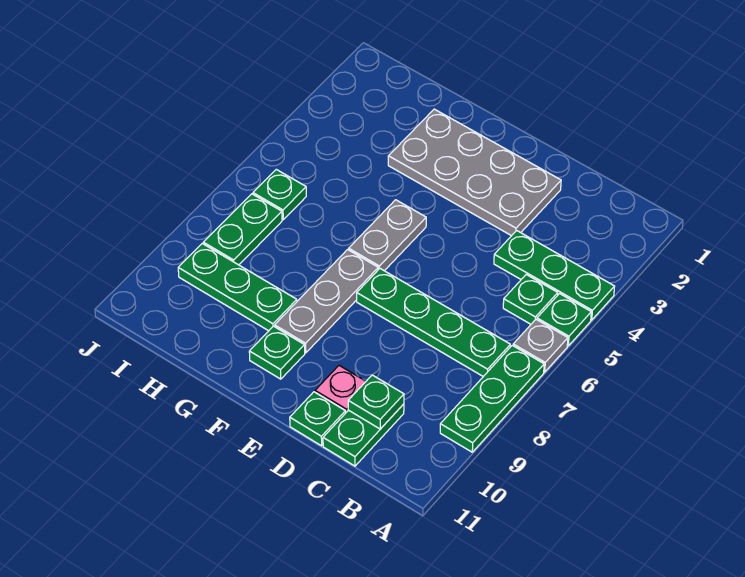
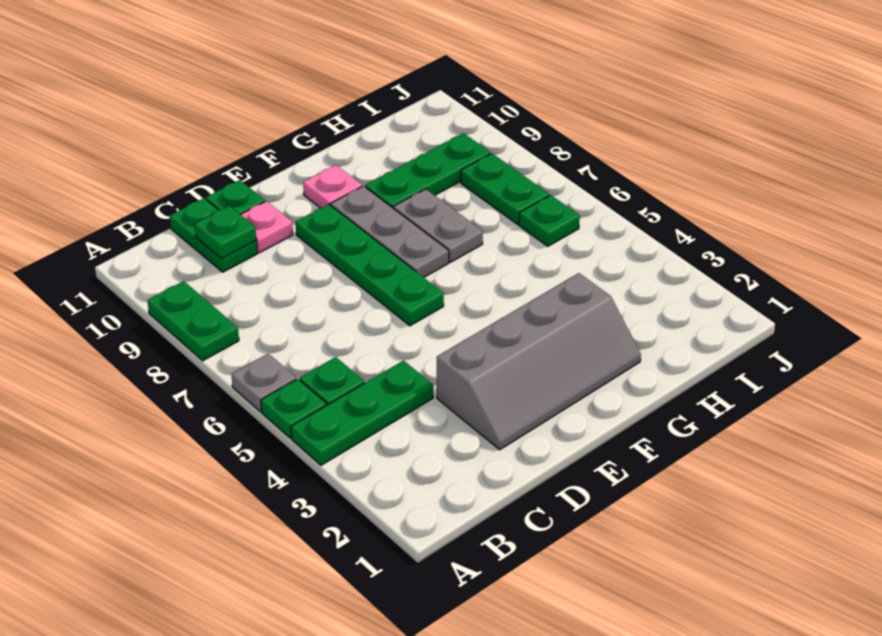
green 1x3 plate [440,345,544,452] -> green 1x2 plate [147,281,239,361]
green 1x4 plate [357,269,510,377] -> green 1x4 plate turned to [295,204,444,326]
grey 2x4 plate [388,109,561,236] -> grey 2x4 slope [437,273,641,450]
grey 1x2 plate [349,200,426,271] -> grey 1x2 plate moved to [393,189,483,262]
green 1x1 plate [249,326,305,379] -> pink 1x1 plate [303,165,362,208]

